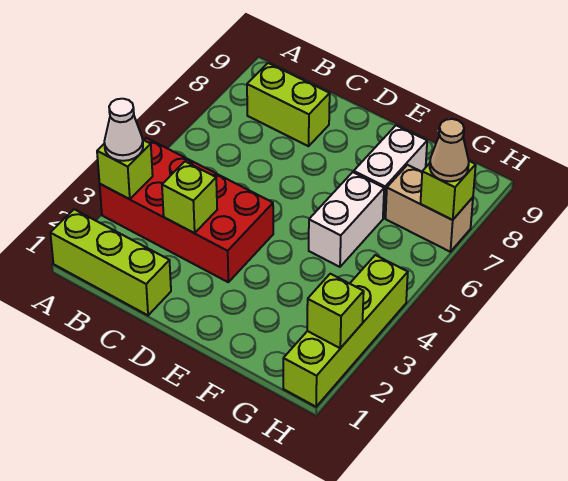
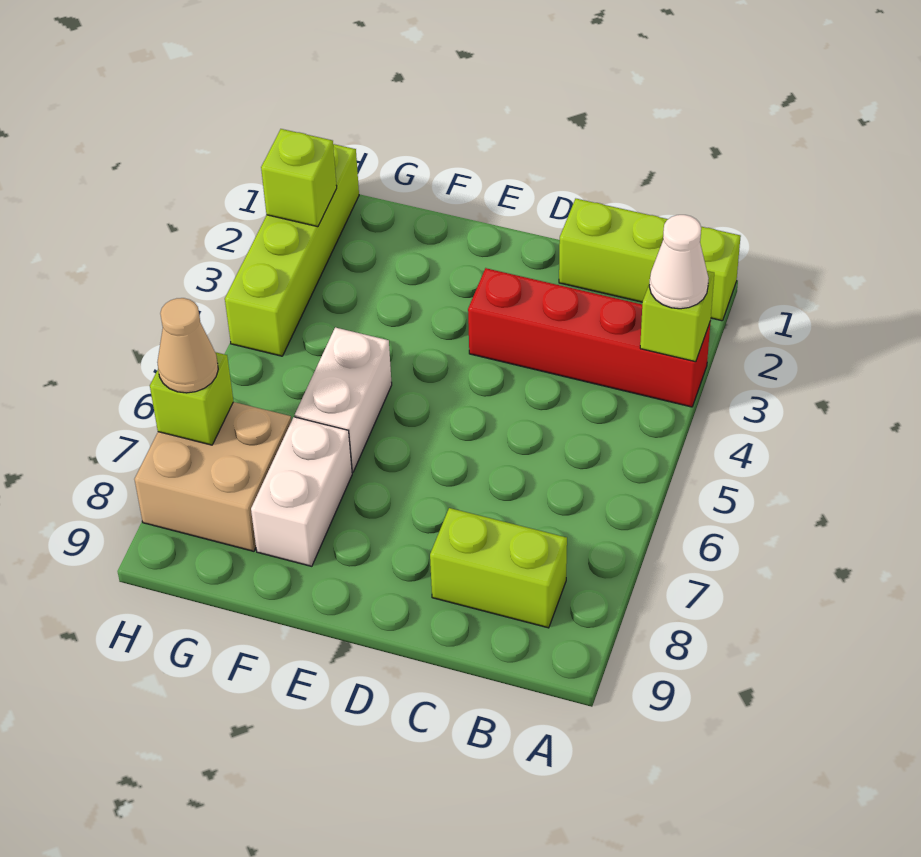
red 2x4 brick [100,138,273,282] -> red 1x4 brick [468,268,710,407]
lime 1x1 brick [162,161,217,233] -> none
tan 1x2 brick [386,165,473,252] -> tan 2x2 brick [134,402,291,551]

